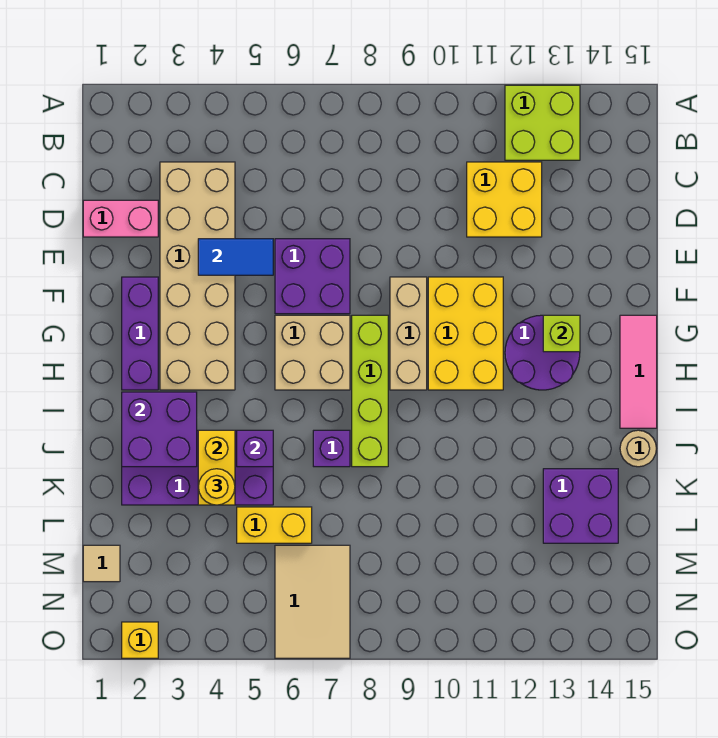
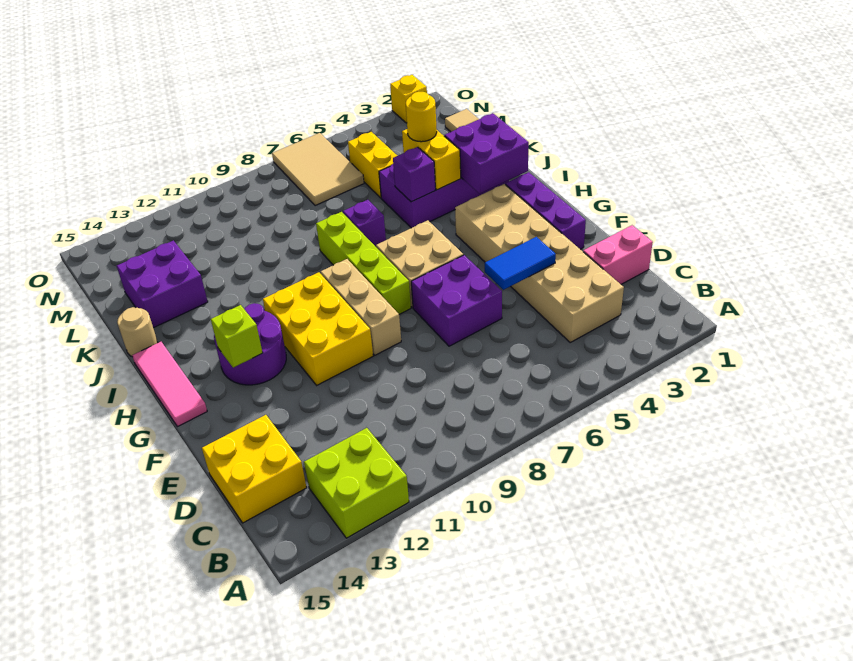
yellow 2x2 brick [467,162,542,237] -> yellow 2x2 brick moved to [202,415,307,523]
yellow 1x2 brick [237,507,312,543] -> yellow 1x2 brick turned to [348,132,397,198]

